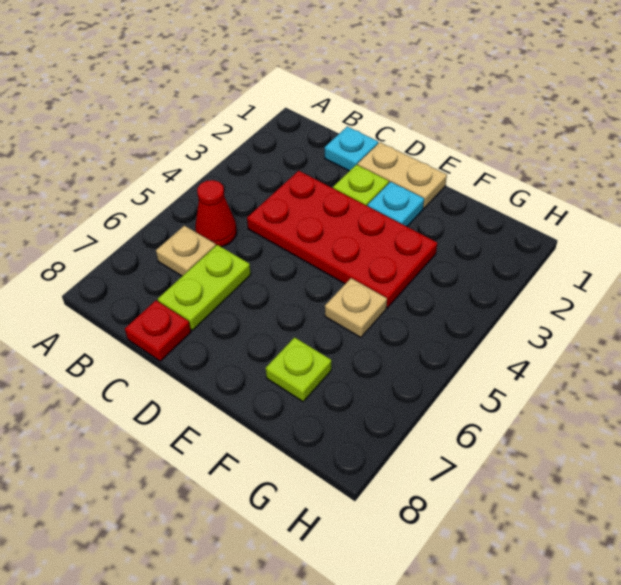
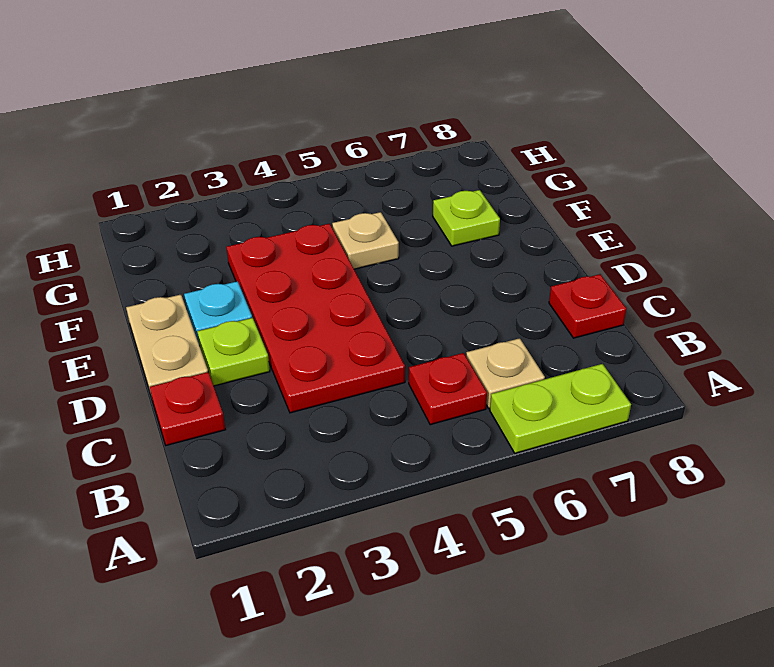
red 1x1 cone [195,180,237,247] -> red 1x1 plate [409,353,487,425]
cyan 1x1 plate [325,127,378,171] -> red 1x1 plate [150,372,225,445]
lime 1x2 plate [158,245,251,330] -> lime 1x2 plate moved to [490,364,631,453]

